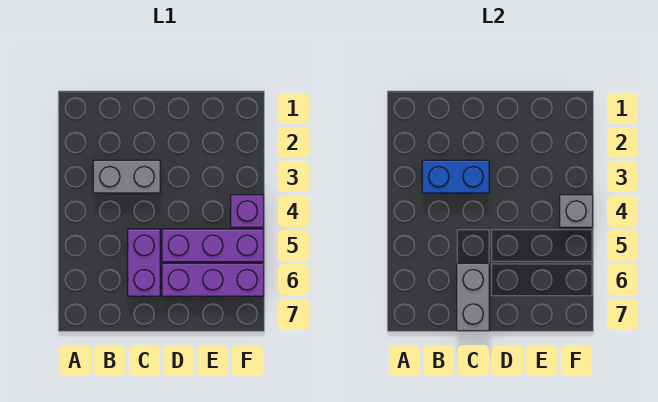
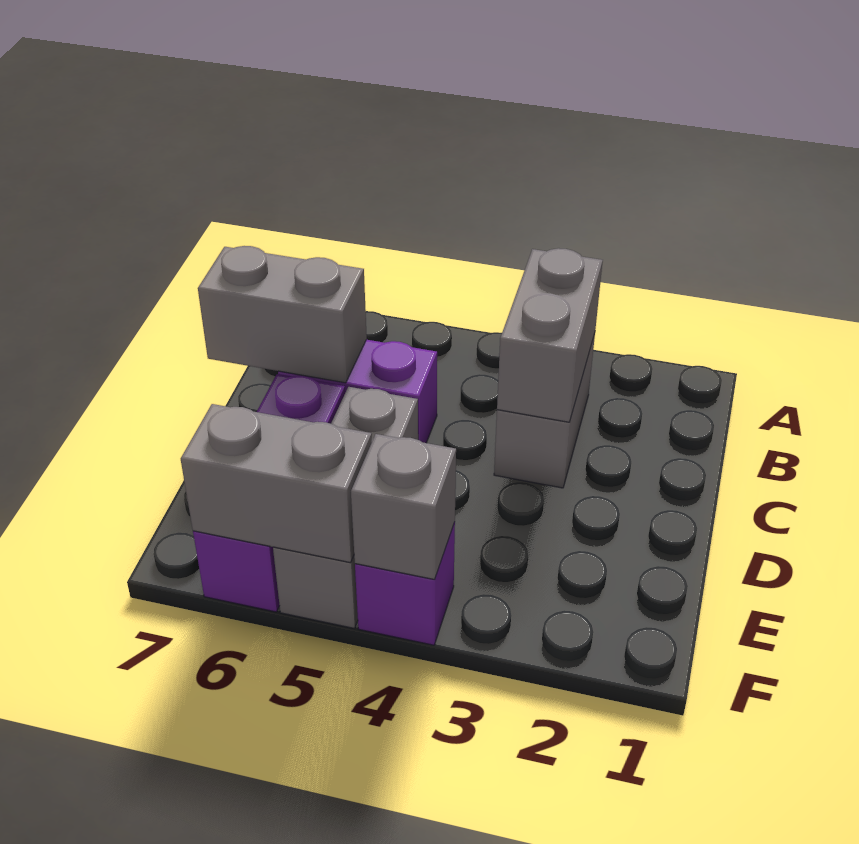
blue 1x2 brick [422,160,489,193] -> grey 1x2 brick [497,248,603,422]
purple 1x3 brick [162,229,264,262] -> grey 1x3 brick [273,387,418,628]
none -> grey 1x2 brick [181,404,372,563]

